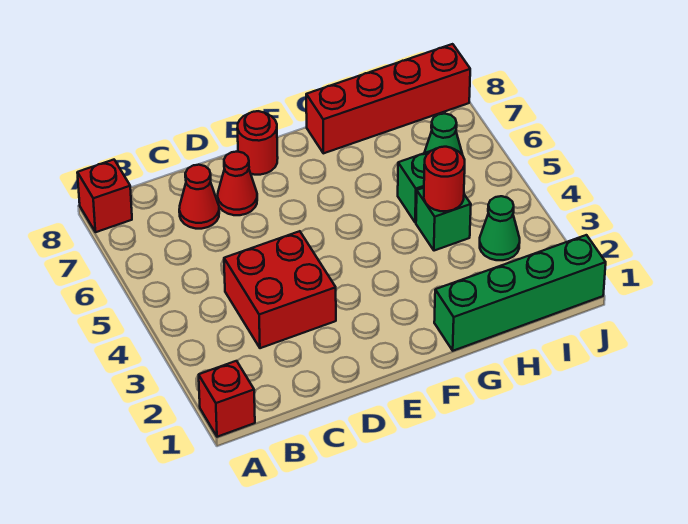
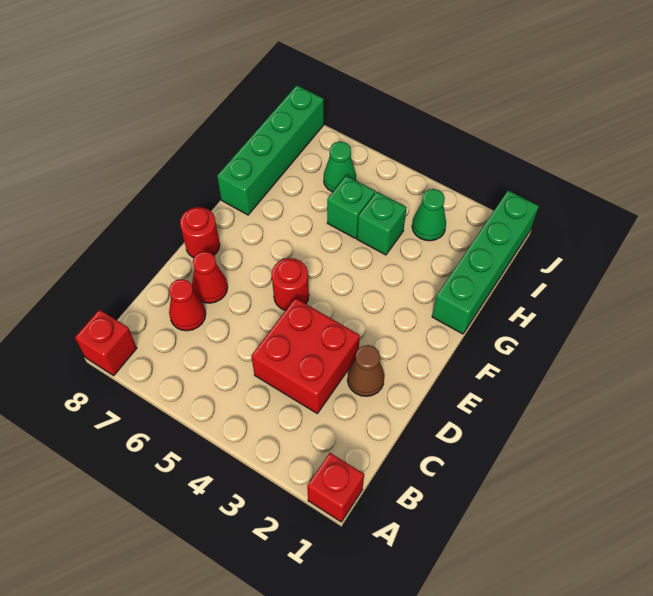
none -> brown 1x1 cone [347,345,384,396]
red 1x4 brick [306,44,470,153] -> green 1x4 brick [217,85,324,215]
red 1x1 round brick [424,147,465,211] -> red 1x1 round brick moved to [272,258,309,311]

